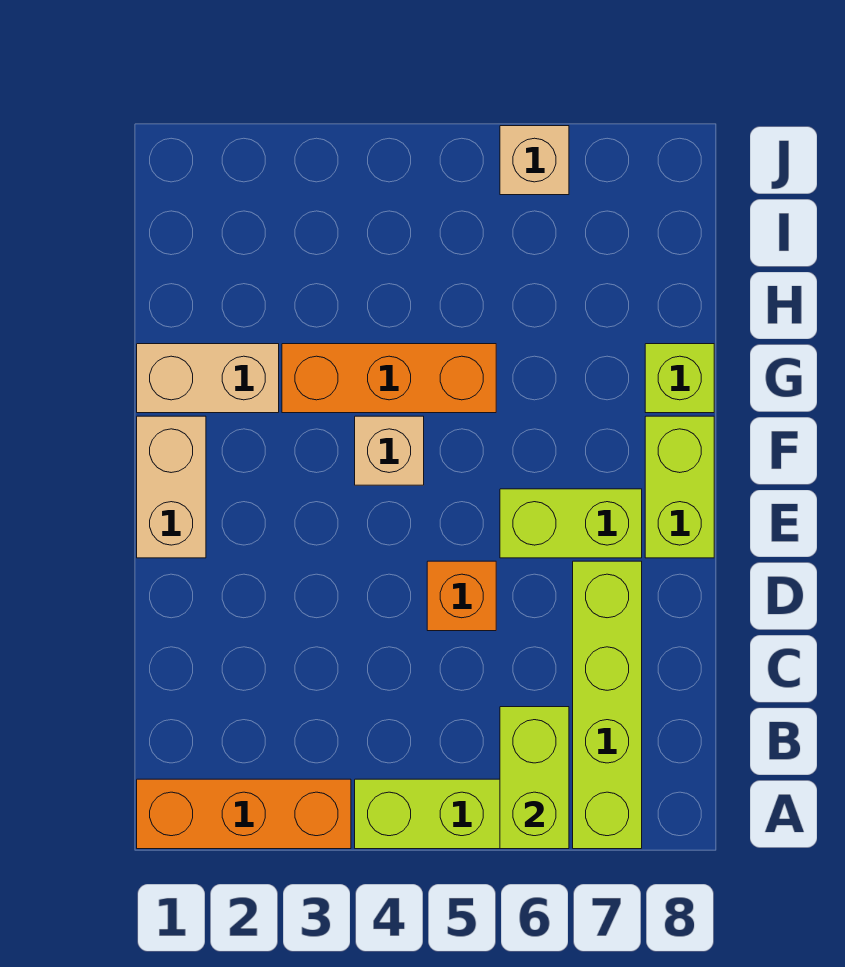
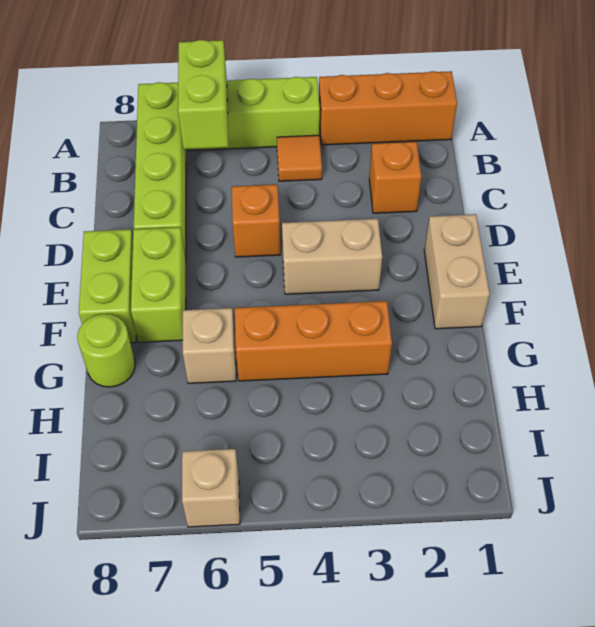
none -> orange 1x1 tile [277,135,322,181]
none -> orange 1x1 brick [369,142,421,213]
lime 1x2 brick [500,489,642,558] -> lime 1x2 brick turned to [131,227,186,342]
tan 1x1 brick [355,416,424,485] -> tan 1x1 brick moved to [183,308,236,383]
tan 1x2 brick [137,344,279,413] -> tan 1x2 brick moved to [282,219,382,294]
lime 1x1 brick [645,344,714,413] -> lime 1x1 round brick [77,314,135,387]

